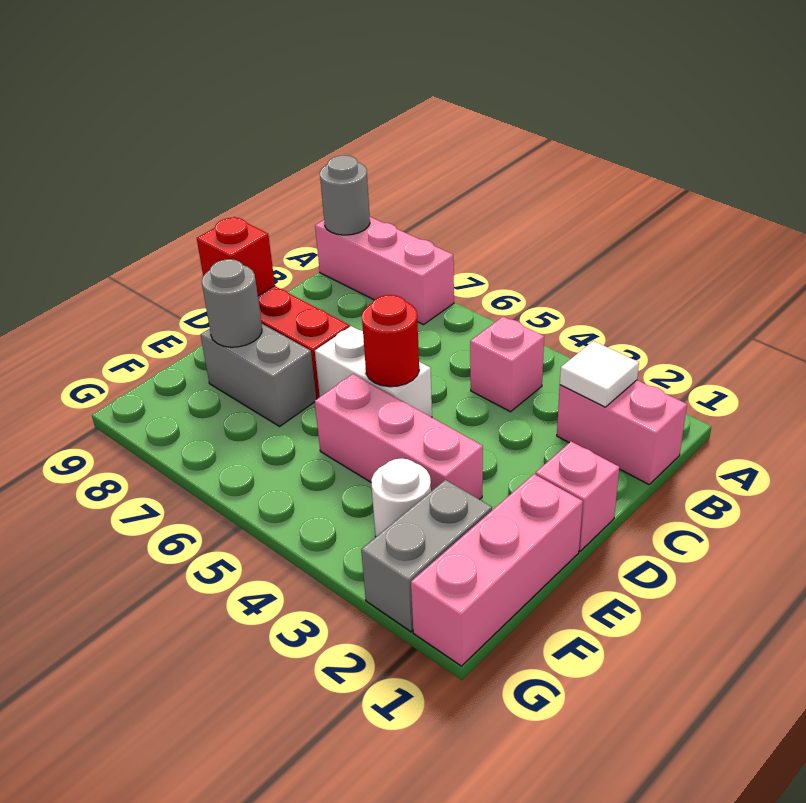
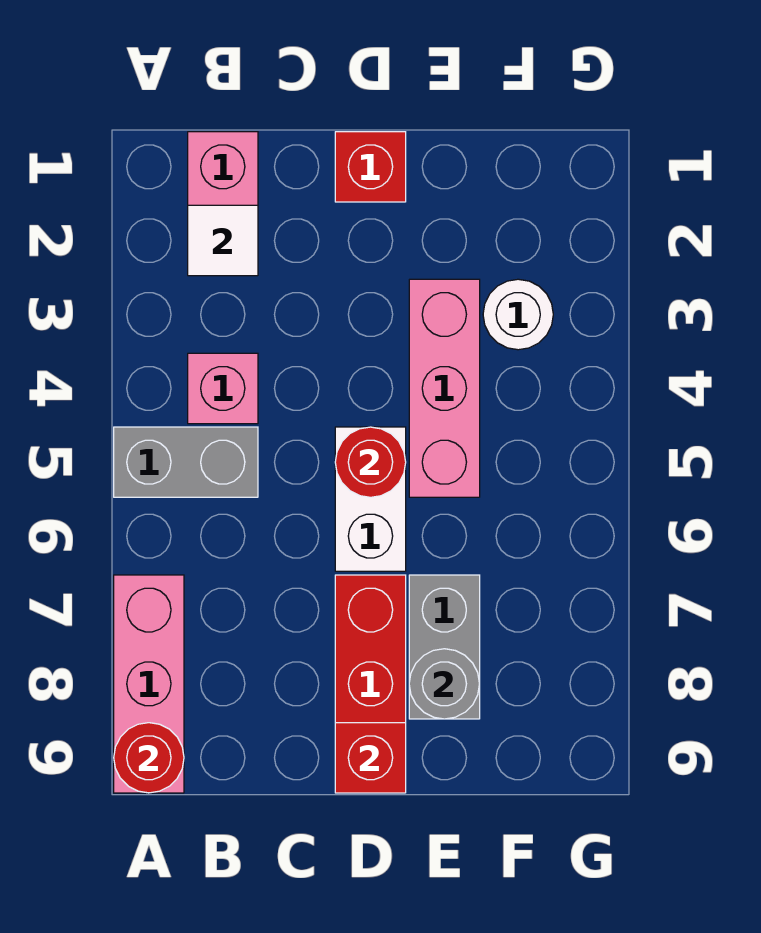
grey 1x1 round brick [320,155,370,235] -> red 1x1 round brick [114,723,184,793]
pink 1x1 brick [536,442,619,551] -> red 1x1 brick [335,132,406,202]
pink 1x3 brick [411,474,583,666] -> none
grey 1x2 brick [361,480,492,632] -> grey 1x2 brick moved to [114,427,258,497]

